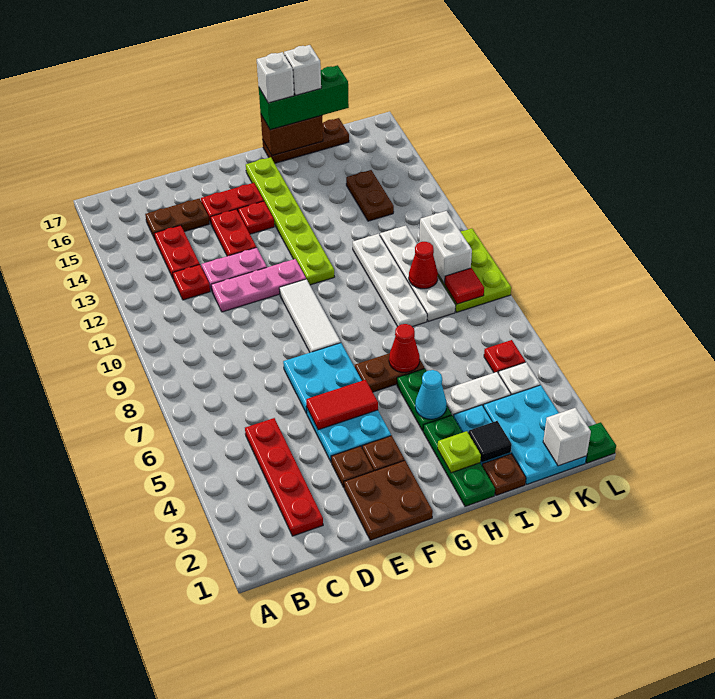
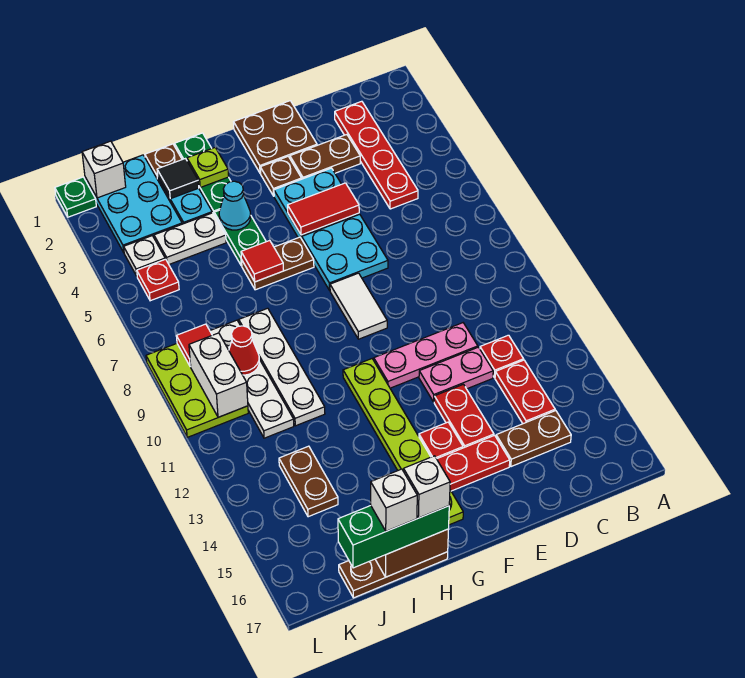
brown 1x1 plate [331,446,373,487] -> brown 1x2 plate [290,135,360,179]
white 1x3 tile [279,279,341,352] -> white 1x2 tile [330,273,387,339]
red 1x1 cone [389,324,420,373] -> red 1x1 tile [241,241,284,282]

